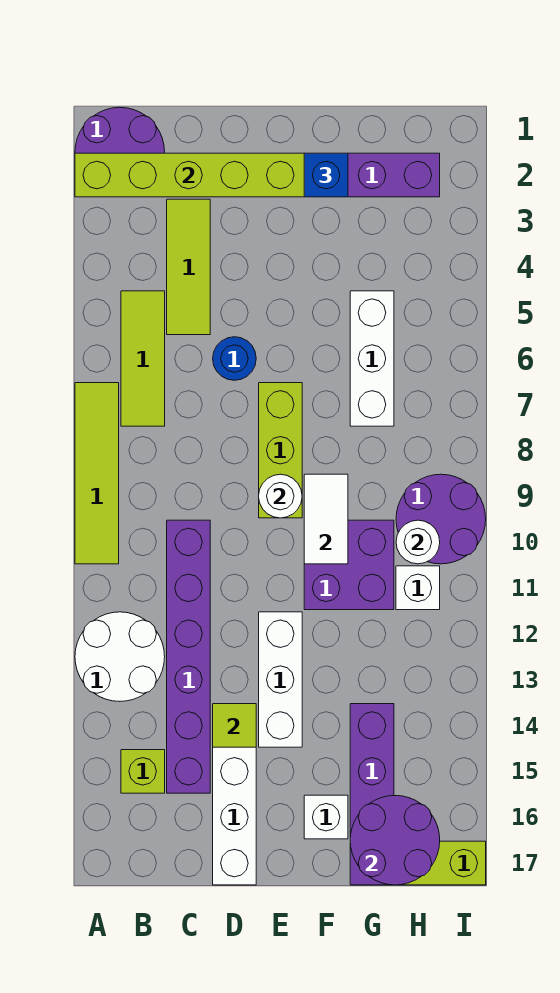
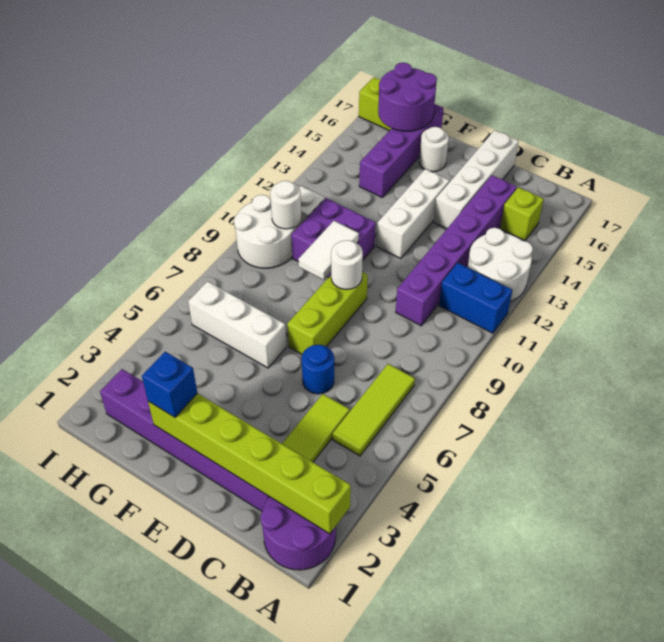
lime 1x4 tile [75,383,119,564] -> none
none -> blue 1x2 brick [439,263,512,333]
lime 1x1 tile [213,704,256,747] -> none
white 1x1 brick [304,795,348,839] -> white 1x1 round brick [419,127,449,172]
white 1x3 brick [350,291,394,426] -> white 1x3 brick turned to [188,281,286,368]
purple 2x2 round brick [396,474,486,564] -> white 2x2 round brick [234,195,296,268]

